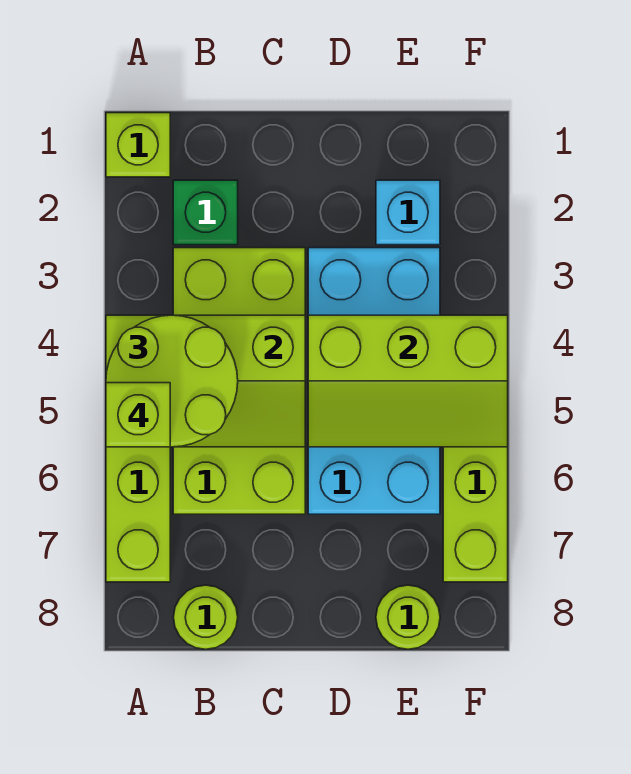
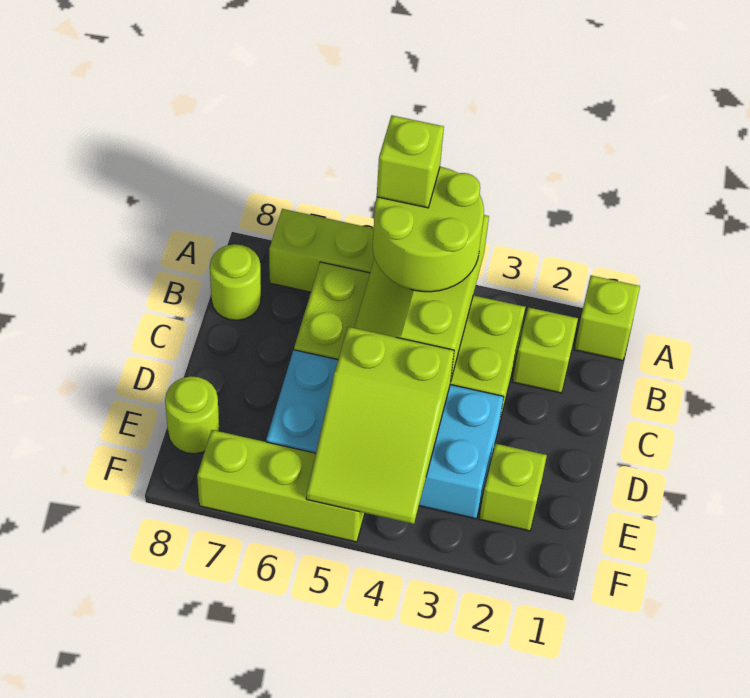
green 1x1 brick [173,180,238,245] -> lime 1x1 brick [513,307,578,393]
lime 2x3 slope [308,315,508,447] -> lime 2x3 slope turned to [306,327,454,524]
cyan 1x1 brick [376,180,440,245] -> lime 1x1 brick [479,444,547,531]

